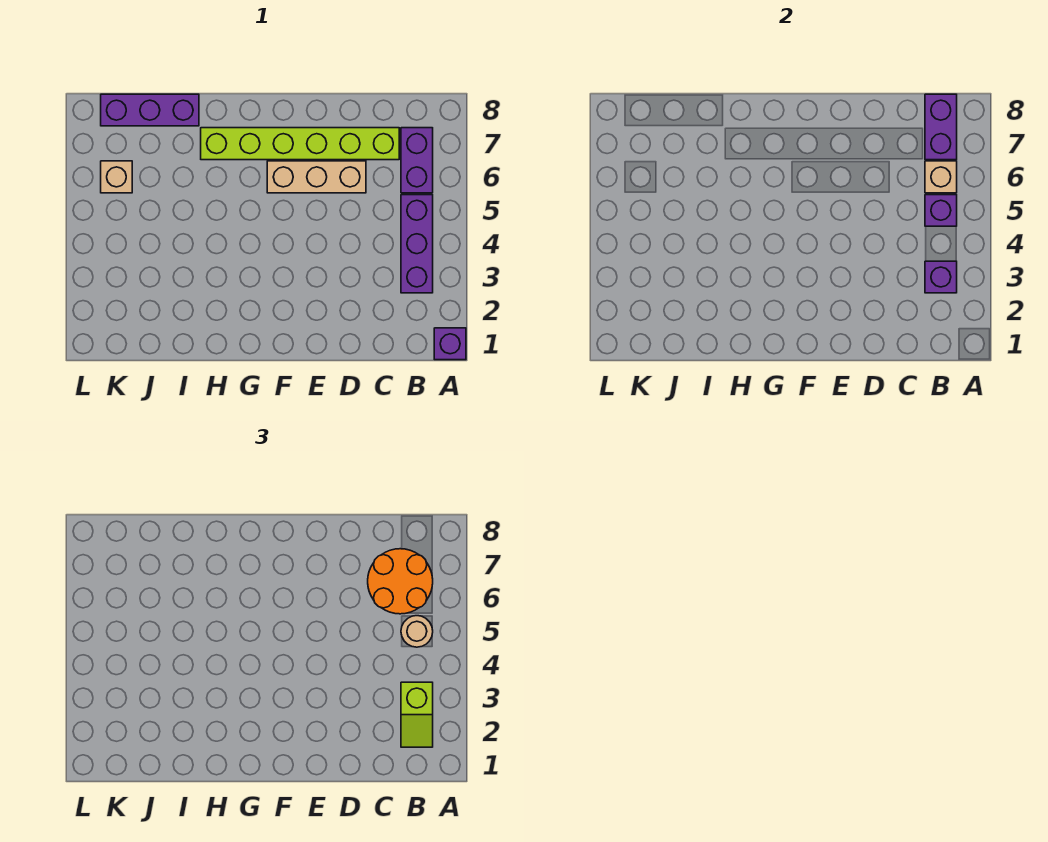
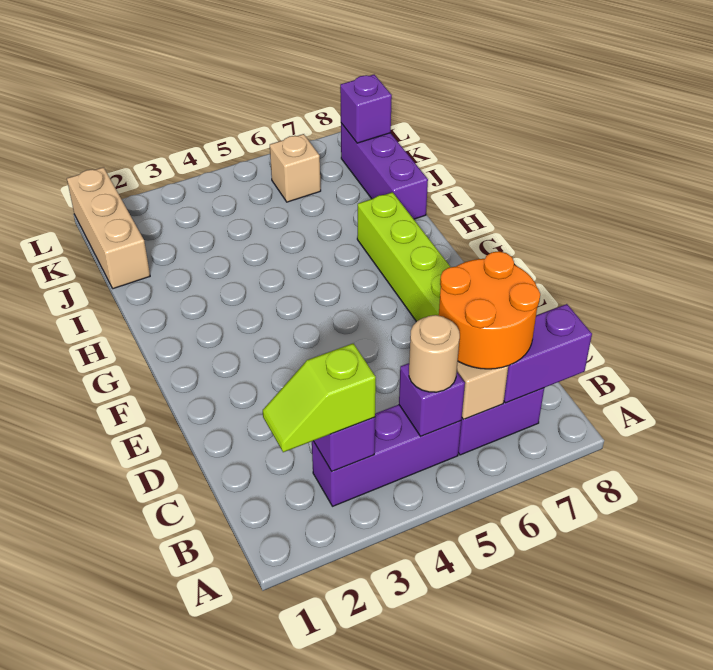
purple 1x1 brick [434,328,466,360] -> purple 1x1 brick moved to [340,75,392,143]
tan 1x3 brick [267,161,366,193] -> tan 1x3 brick moved to [67,167,150,289]

